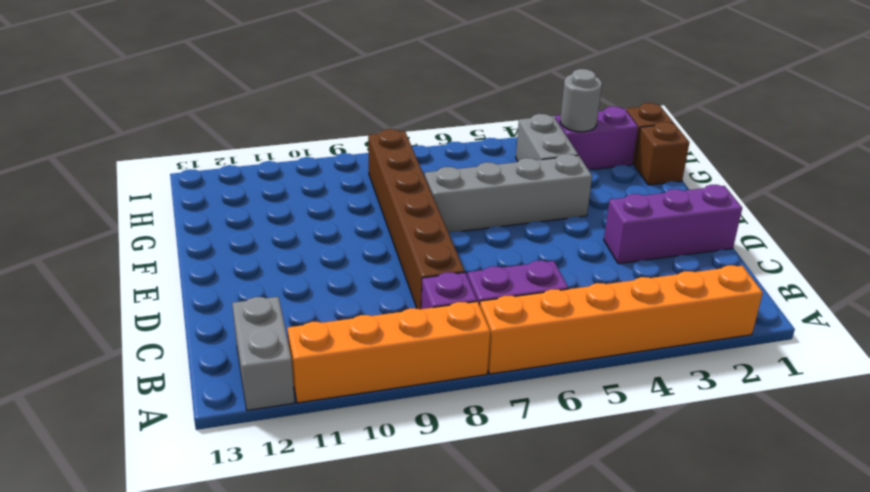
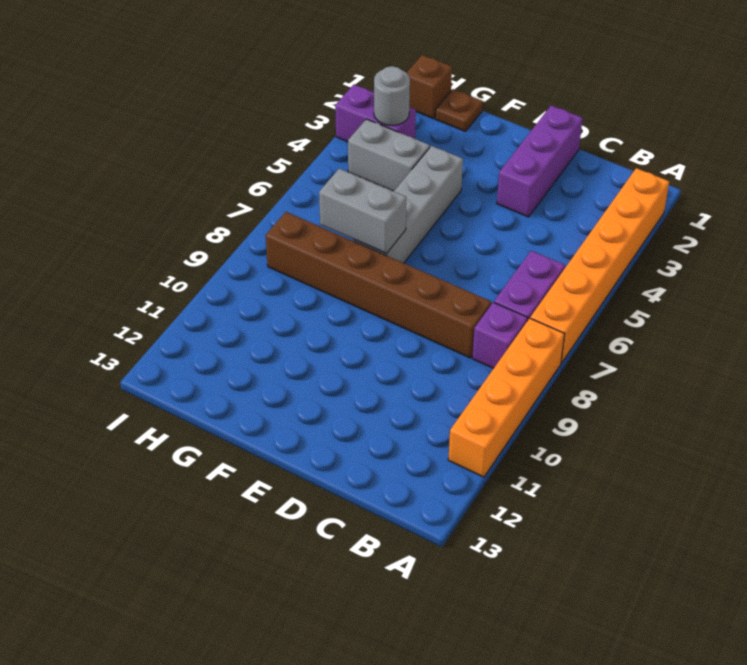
grey 1x2 brick [232,297,294,410] -> grey 1x2 brick moved to [319,169,406,254]
brown 1x1 brick [635,122,689,185] -> brown 1x1 plate [435,89,483,132]
purple 1x2 brick [555,106,638,170] -> purple 1x2 brick turned to [335,85,416,142]

